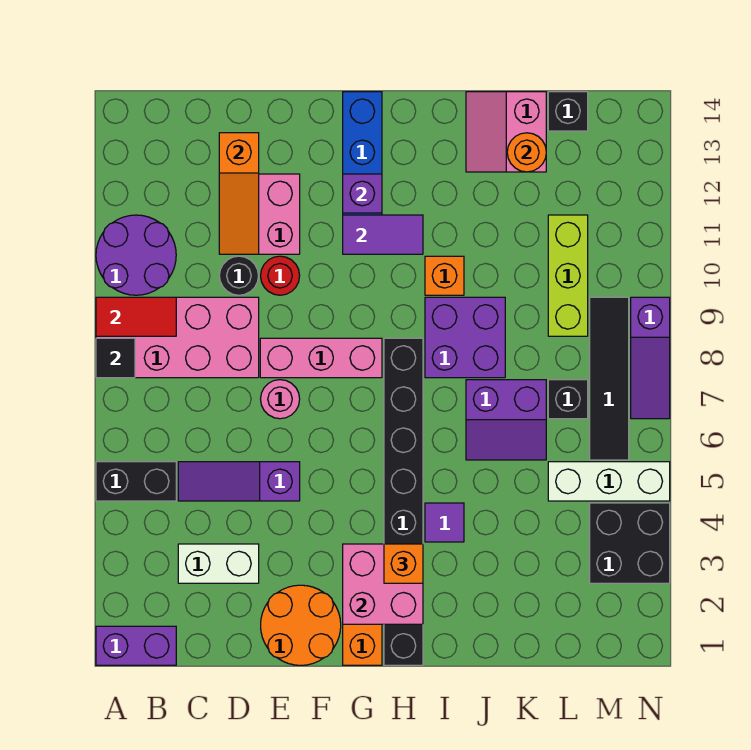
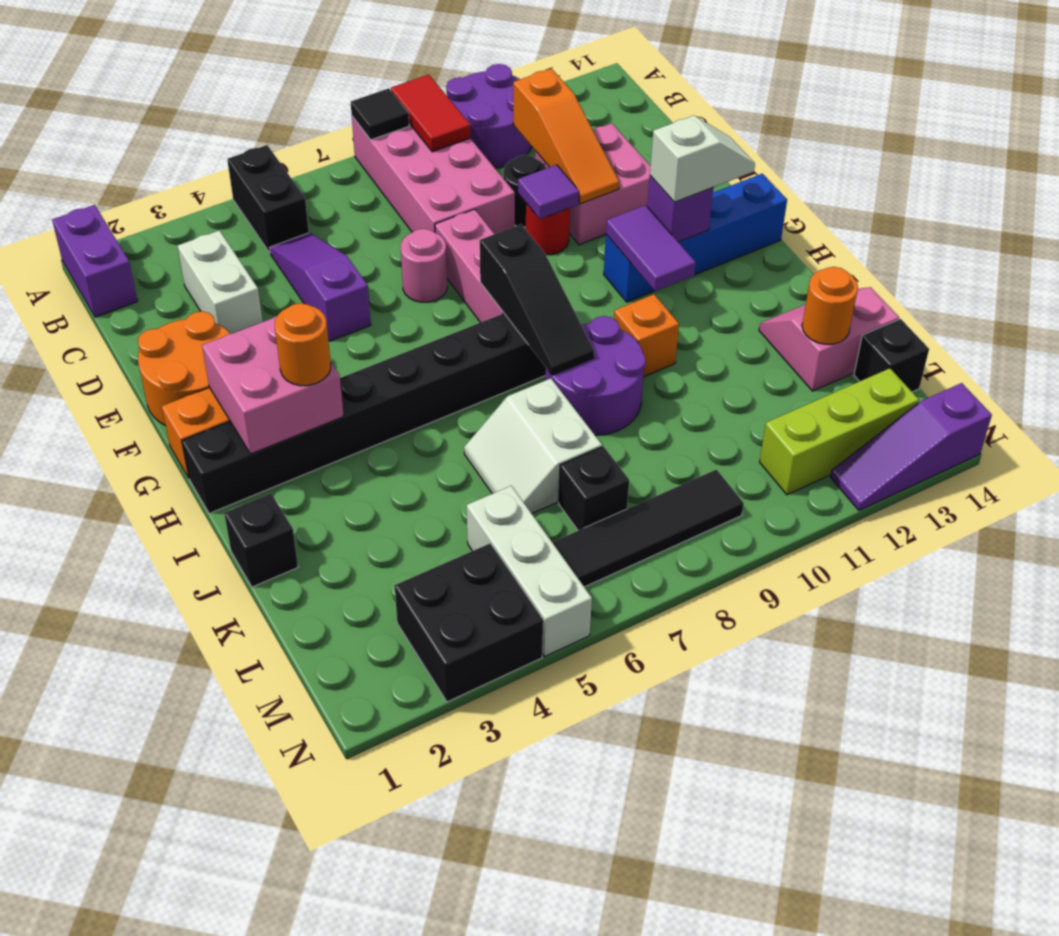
orange 1x3 slope [219,133,259,254] -> orange 1x3 slope turned to [513,69,619,204]
none -> black 1x3 slope [480,224,594,375]
none -> white 1x2 slope [650,116,755,202]
orange 1x1 brick [384,544,423,583] -> orange 1x1 round brick [275,303,331,386]
purple 1x1 tile [425,503,464,542] -> purple 1x1 tile moved to [518,165,579,219]
purple 2x2 brick [425,297,505,378] -> purple 2x2 round brick [546,316,646,435]
none -> black 1x1 brick [224,494,298,587]
purple 2x2 slope [466,380,546,460] -> white 2x2 slope [464,378,602,513]
lime 1x3 brick [548,215,588,336] -> lime 1x3 brick moved to [760,368,919,495]
purple 1x3 slope [631,297,670,419] -> purple 1x3 slope moved to [830,383,992,510]

